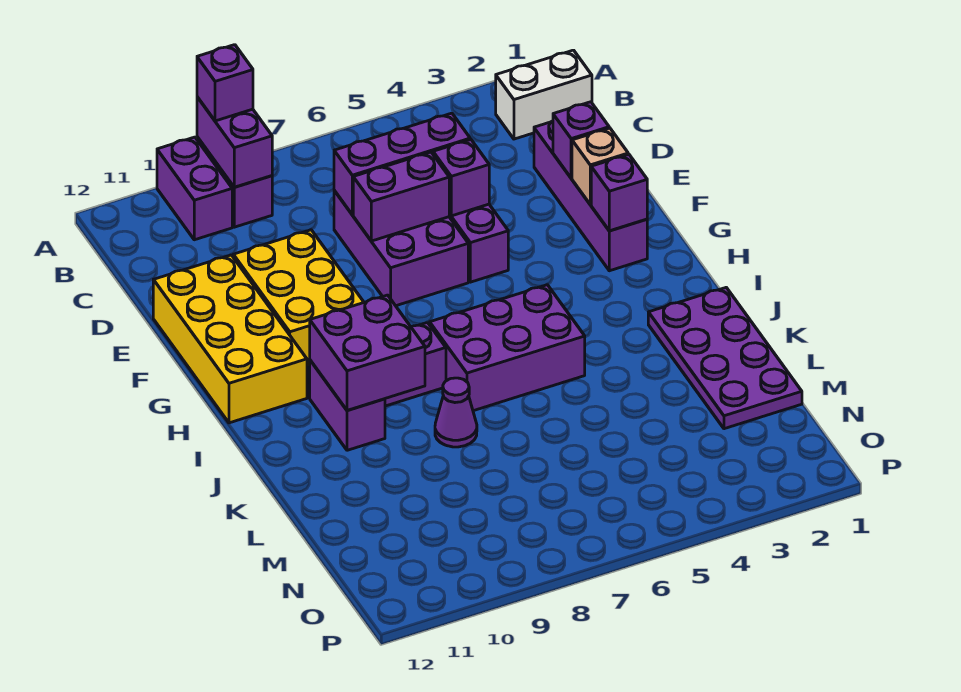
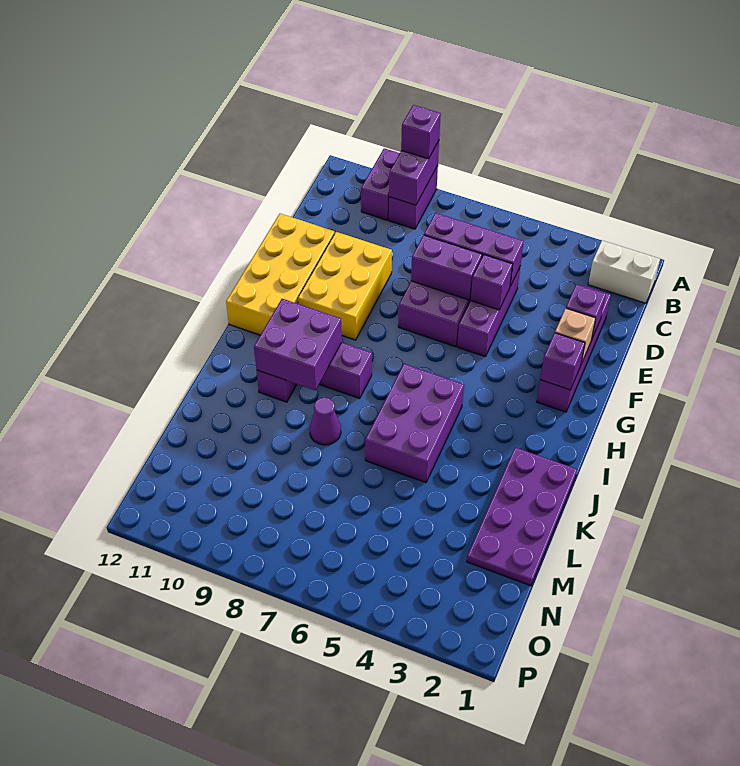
purple 2x3 brick [430,285,585,411] -> purple 2x3 brick turned to [365,364,464,483]

